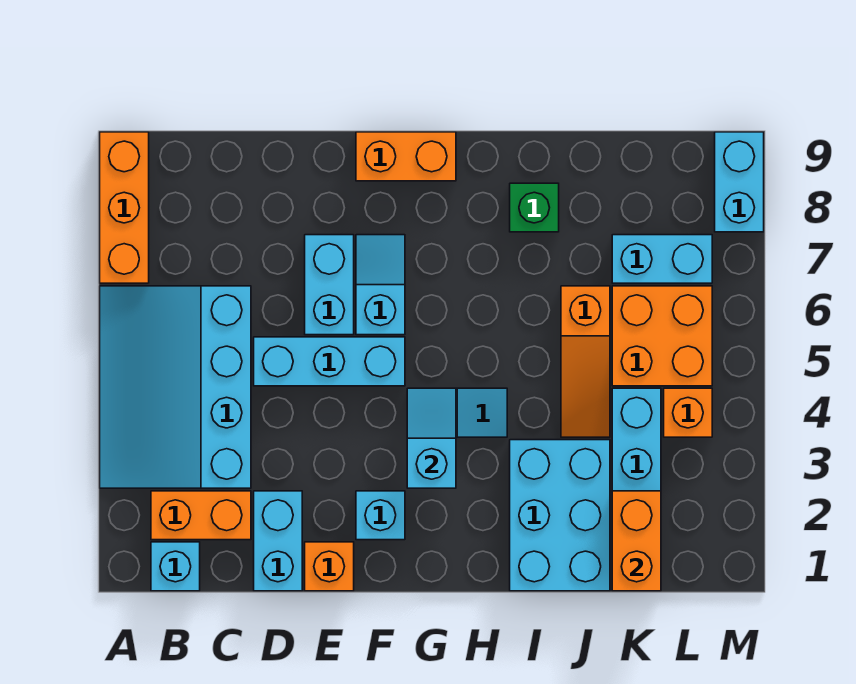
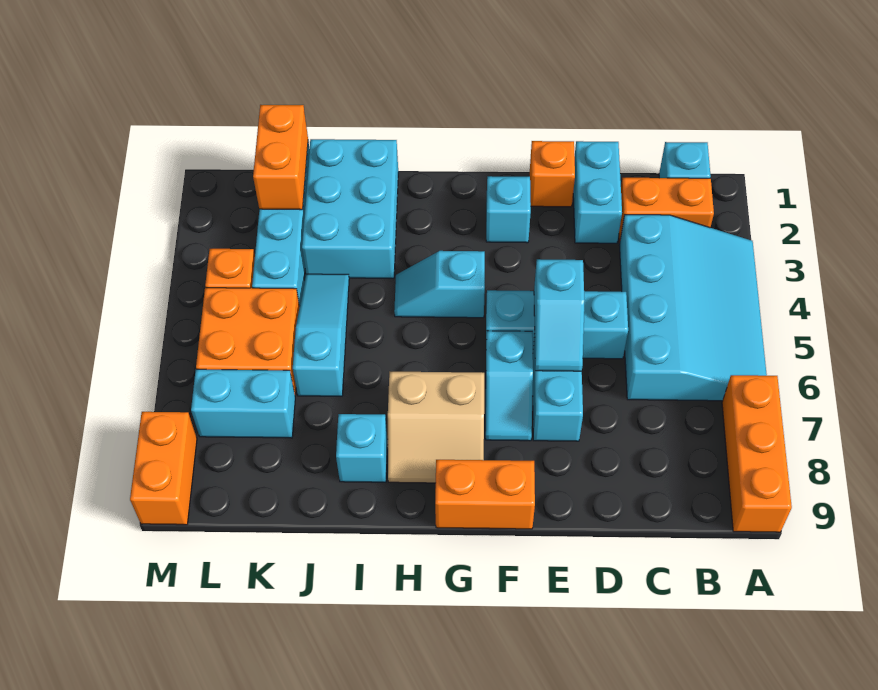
cyan 1x2 slope [407,388,456,488] -> cyan 1x2 slope moved to [534,259,584,371]
none -> tan 2x2 slope [388,372,484,483]
green 1x1 brick [510,183,559,232] -> cyan 1x1 brick [336,414,388,482]
orange 1x3 slope [561,286,610,437] -> cyan 1x3 slope [293,274,349,396]
cyan 1x2 brick [715,132,764,232] -> orange 1x2 brick [130,412,197,525]

